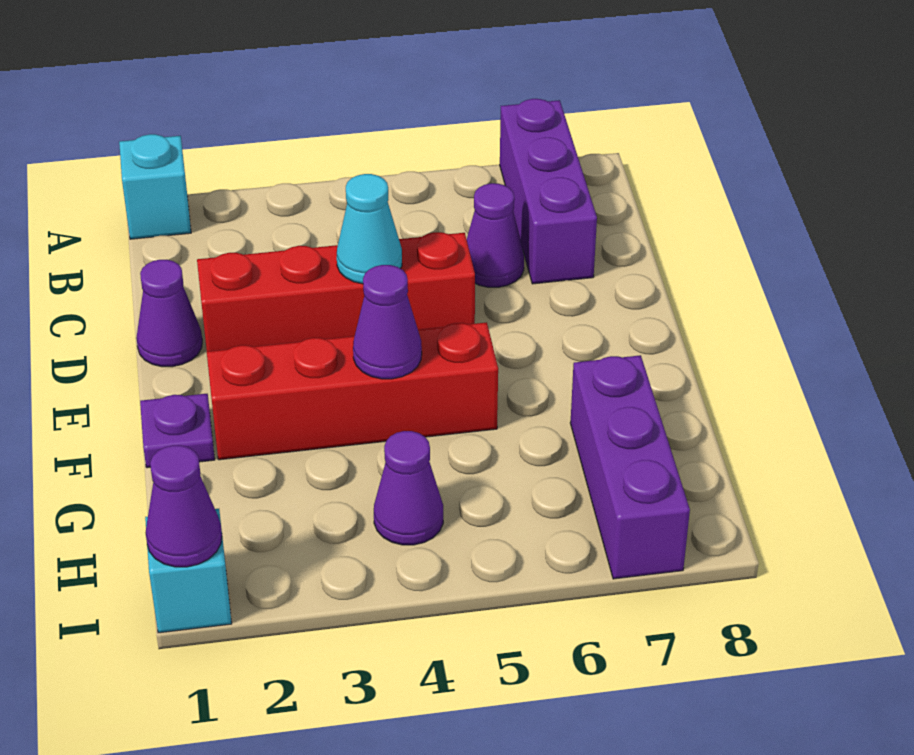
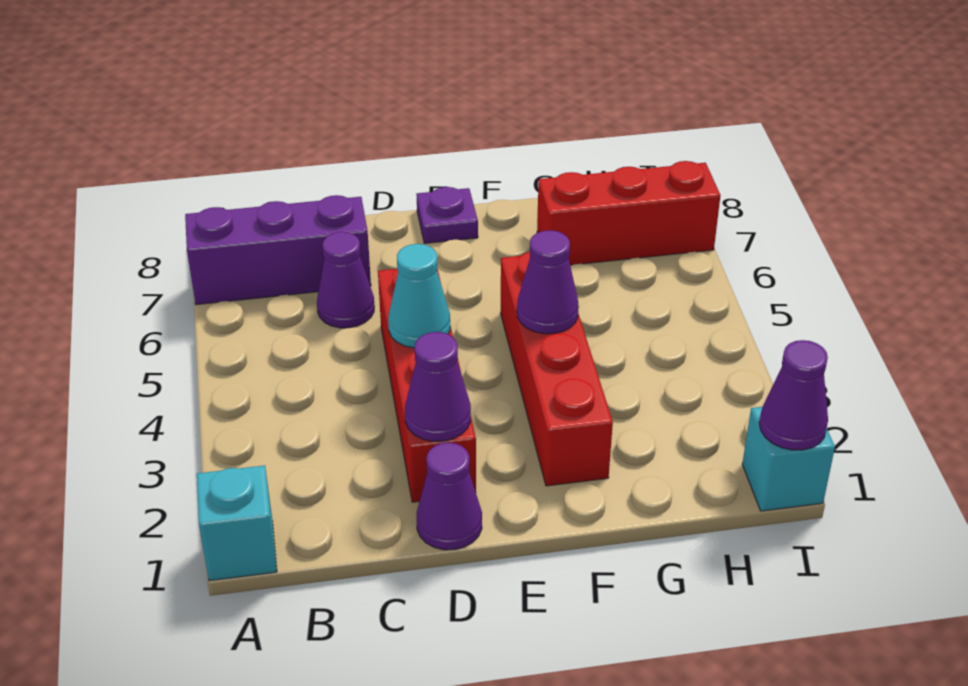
purple 1x1 plate [140,394,215,468] -> purple 1x1 plate moved to [416,187,478,243]
purple 1x3 brick [570,355,690,579] -> red 1x3 brick [537,161,721,265]
purple 1x1 cone [374,431,443,545] -> purple 1x1 cone moved to [405,332,471,441]

